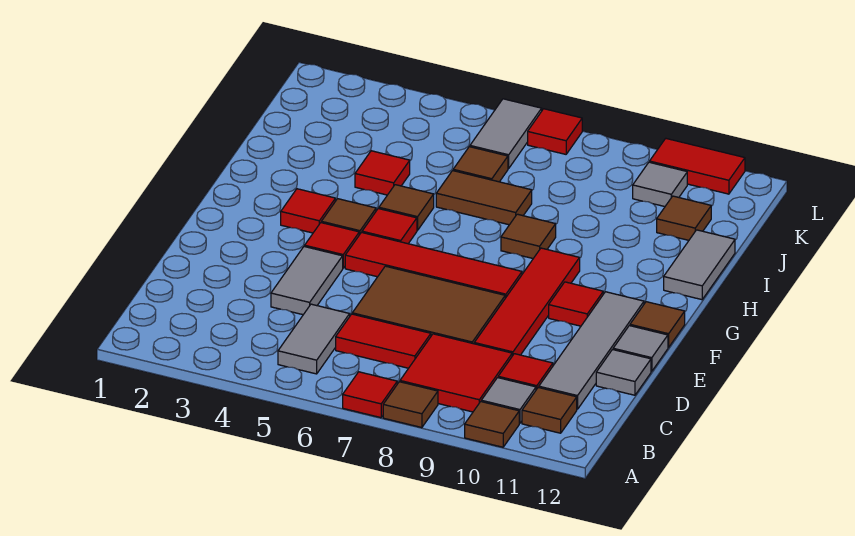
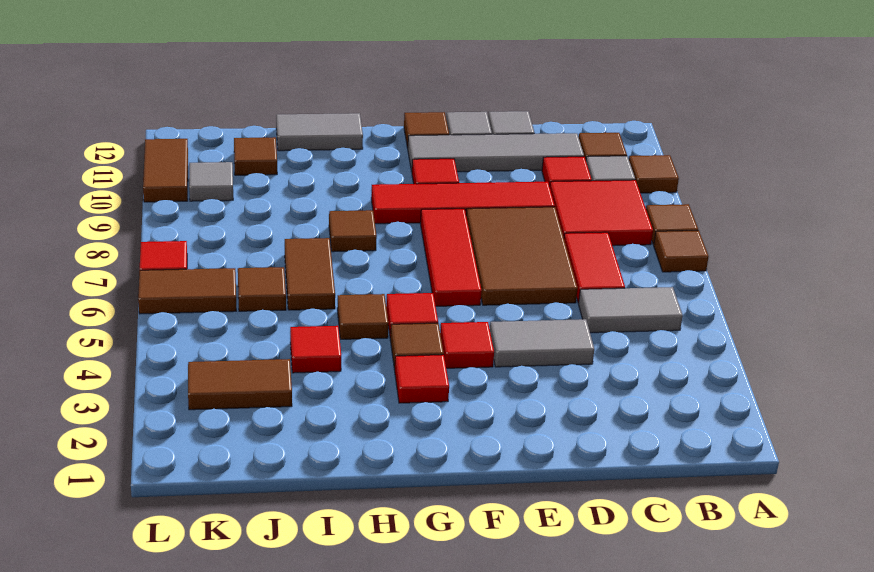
red 1x1 tile [343,372,397,418] -> brown 1x1 tile [654,231,709,272]
red 1x4 tile [345,233,522,298] -> red 1x3 tile [420,209,482,306]
none -> brown 1x2 tile [188,359,292,410]
grey 1x2 tile [470,99,542,169] -> brown 1x2 tile [138,268,236,314]
red 1x2 tile [650,139,745,194] -> brown 1x2 tile [143,139,188,202]

